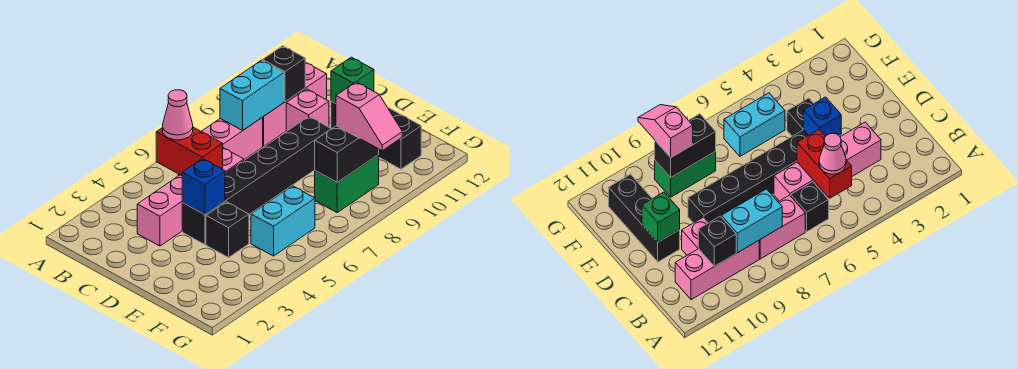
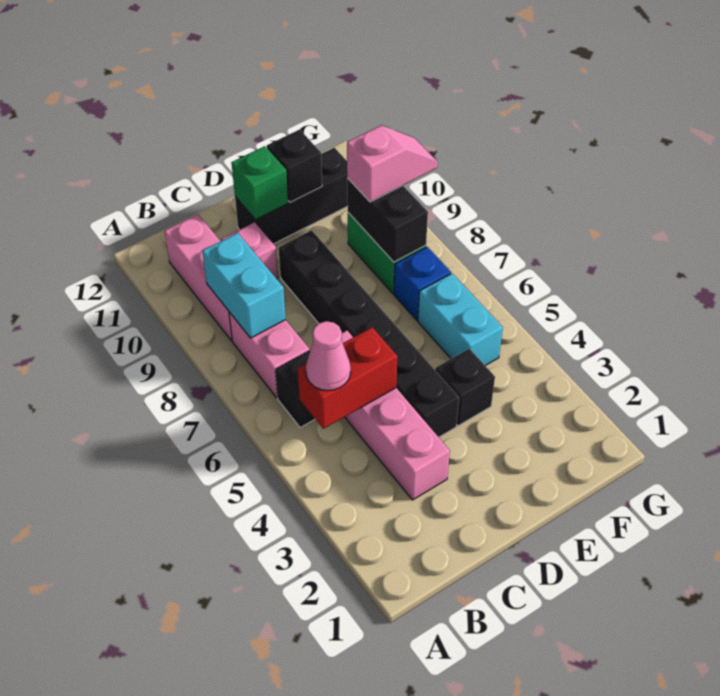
black 1x1 brick [262,46,305,102] -> black 1x1 brick moved to [267,130,322,202]
blue 1x1 brick [182,159,225,214] -> blue 1x1 brick moved to [394,247,451,320]

